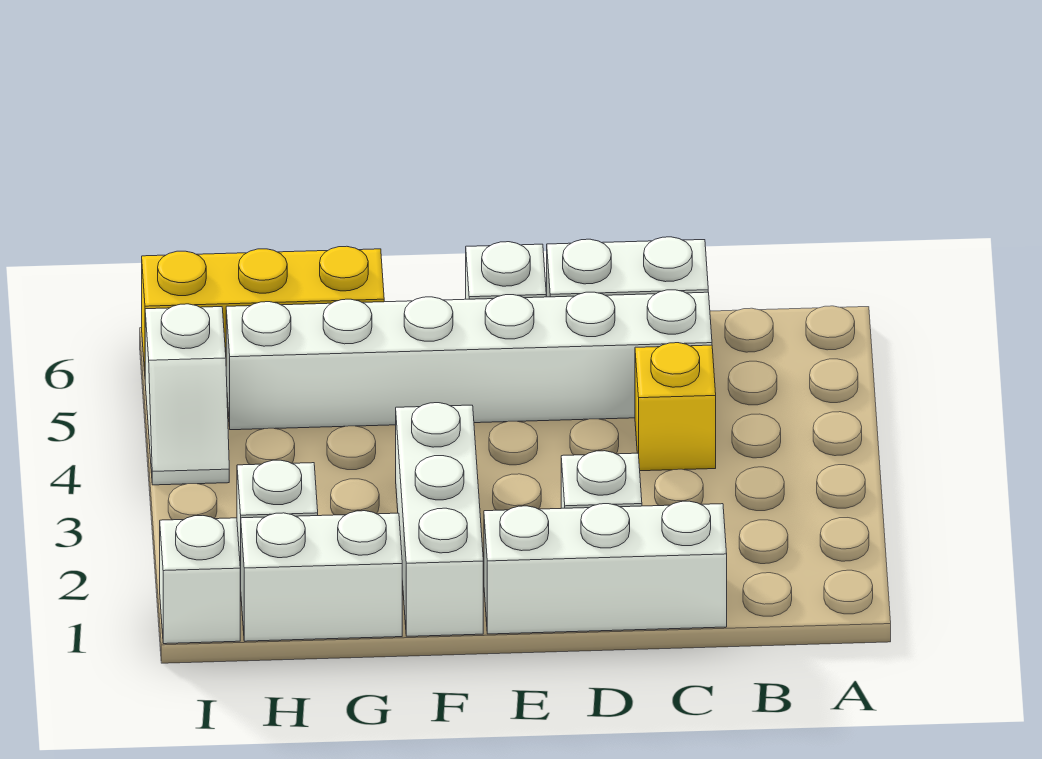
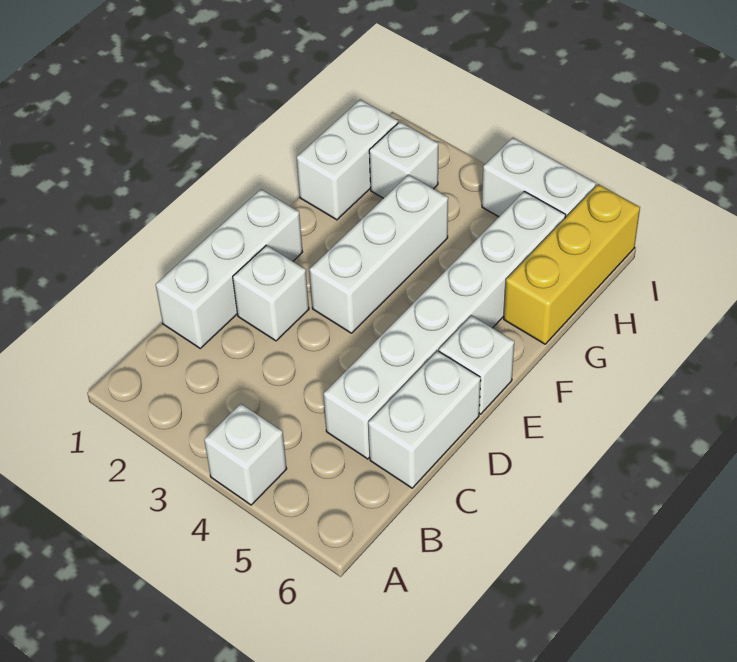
yellow 1x1 brick [635,343,716,471] -> none
white 1x3 brick [396,403,483,636] -> white 1x3 brick turned to [309,175,448,333]
white 1x1 brick [160,516,240,644] -> white 1x1 brick moved to [204,404,287,505]
white 1x2 slope [145,304,229,485] -> white 1x2 brick [482,138,596,218]

